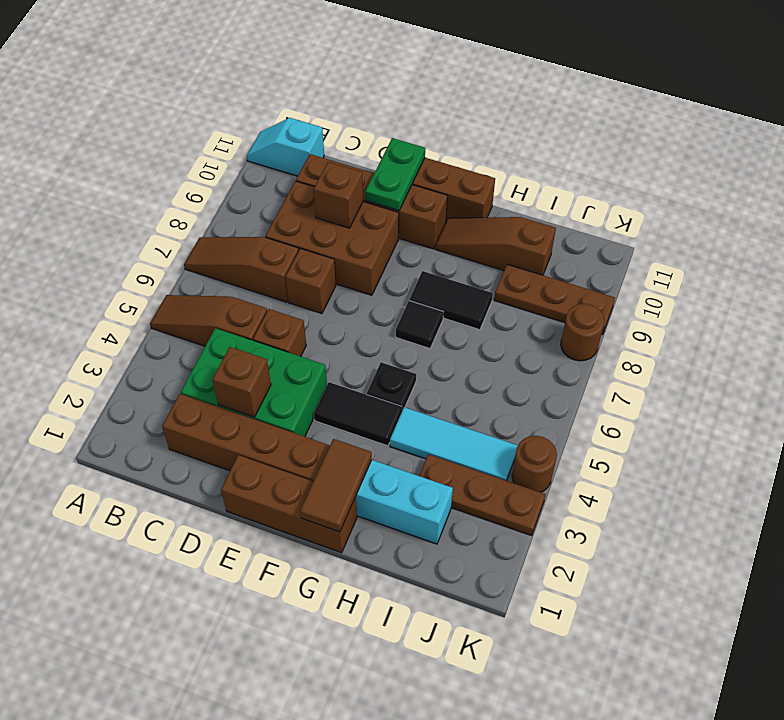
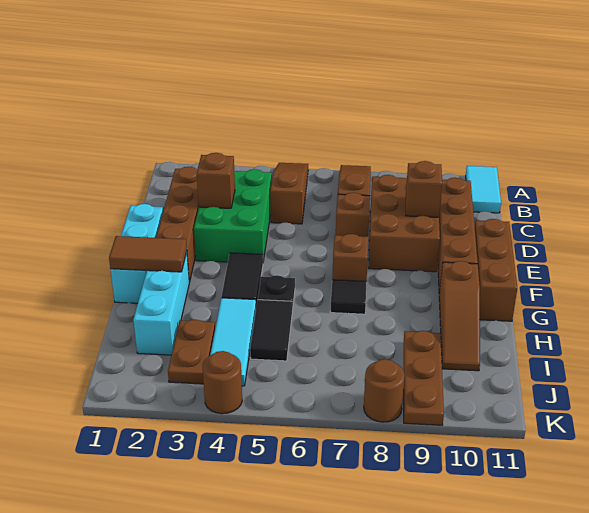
cyan 1x2 slope [247,118,324,176] -> cyan 1x2 tile [466,166,501,213]
brown 1x1 brick [253,309,306,356] -> brown 1x1 brick moved to [332,234,368,281]
brown 1x3 brick [221,455,357,553] -> cyan 1x3 brick [110,204,163,303]
green 1x2 plate [365,138,425,211] -> none
black 1x2 tile [409,271,493,330] -> black 1x2 tile moved to [250,300,292,361]
brown 1x3 slope [436,217,556,275] -> brown 1x3 slope turned to [439,261,480,371]
brown 1x3 plate [419,454,546,536] -> brown 1x2 plate [168,320,215,384]

